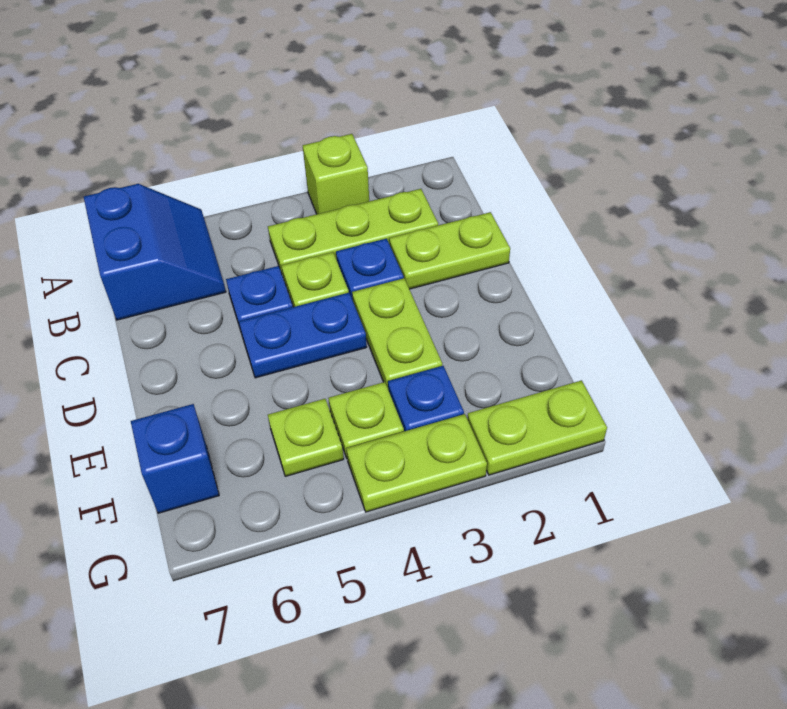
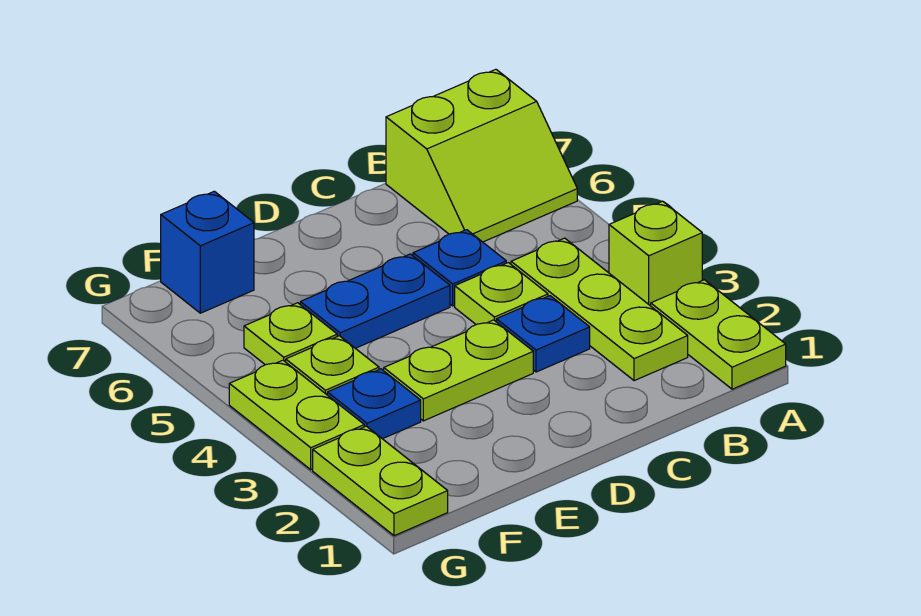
blue 2x2 slope [84,184,226,320] -> lime 2x2 slope [386,69,577,242]
lime 1x2 plate [389,212,510,289] -> lime 1x2 plate moved to [651,280,786,389]
blue 1x2 plate [239,293,367,378] -> blue 1x2 plate turned to [300,254,450,348]

